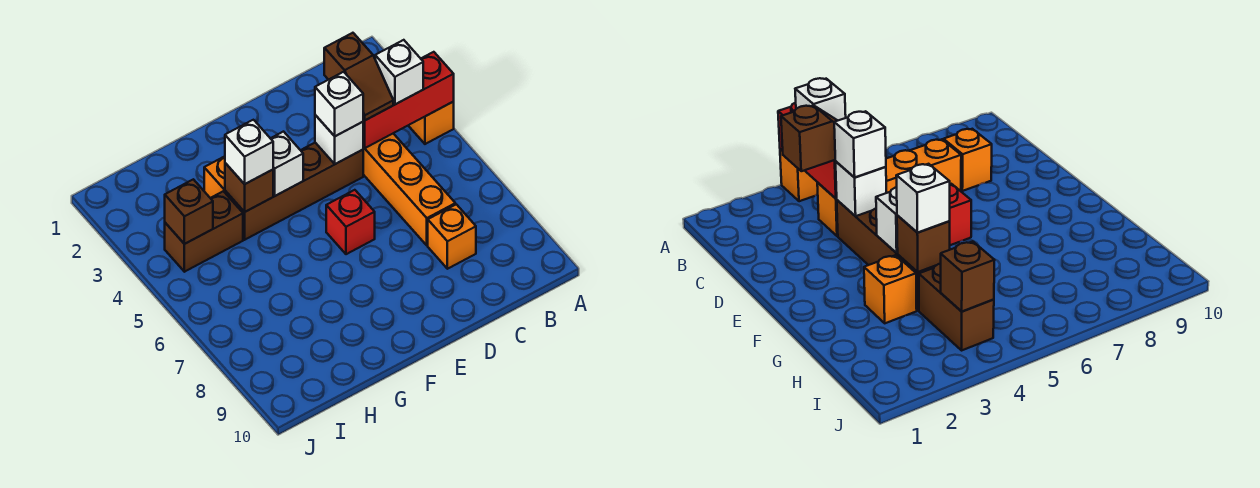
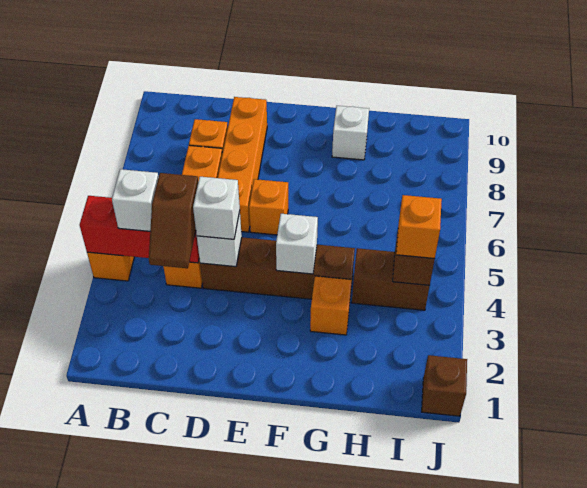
brown 1x2 slope [324,33,393,120] -> brown 1x2 slope turned to [149,173,198,268]
none -> orange 1x4 brick [218,97,267,232]
red 1x1 brick [326,190,375,254] -> orange 1x1 brick [249,179,288,235]
brown 1x1 brick [225,163,273,212] -> brown 1x1 brick moved to [422,355,467,416]
white 1x1 brick [225,120,273,184] -> white 1x1 brick moved to [332,106,369,160]
none -> orange 1x1 brick [396,195,442,259]

